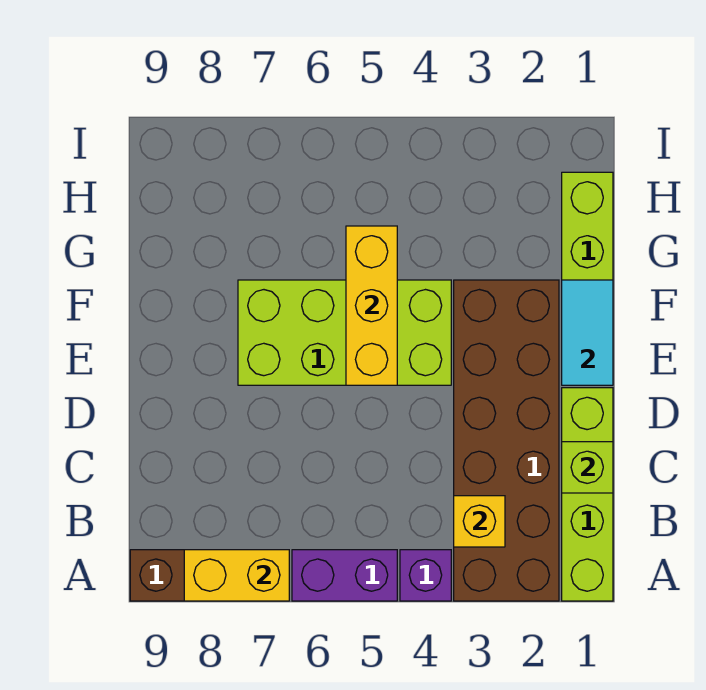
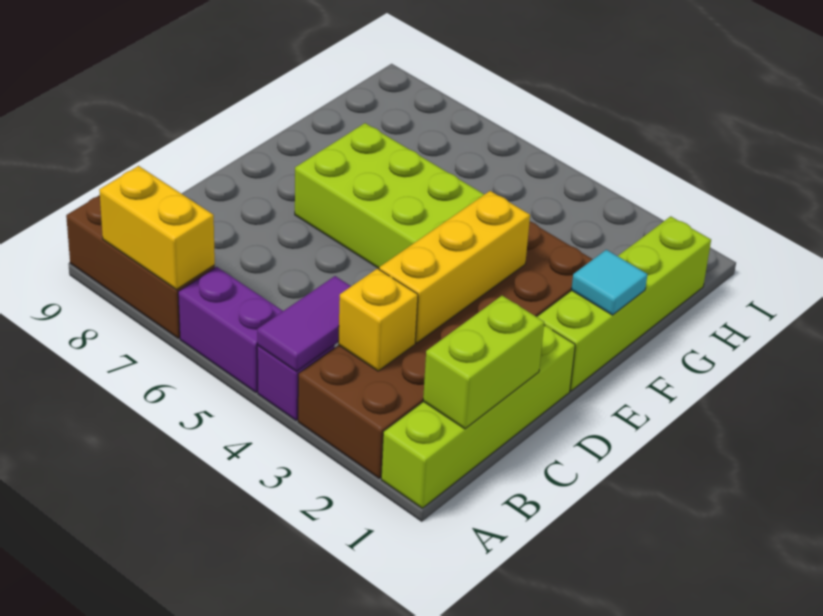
none -> purple 1x2 tile [257,276,351,371]
lime 1x1 brick [562,442,613,493] -> lime 1x2 brick [423,296,544,429]
cyan 1x2 tile [562,280,613,385] -> cyan 1x1 tile [571,250,648,315]
yellow 1x3 brick [346,226,397,385] -> yellow 1x3 brick moved to [379,191,530,343]

